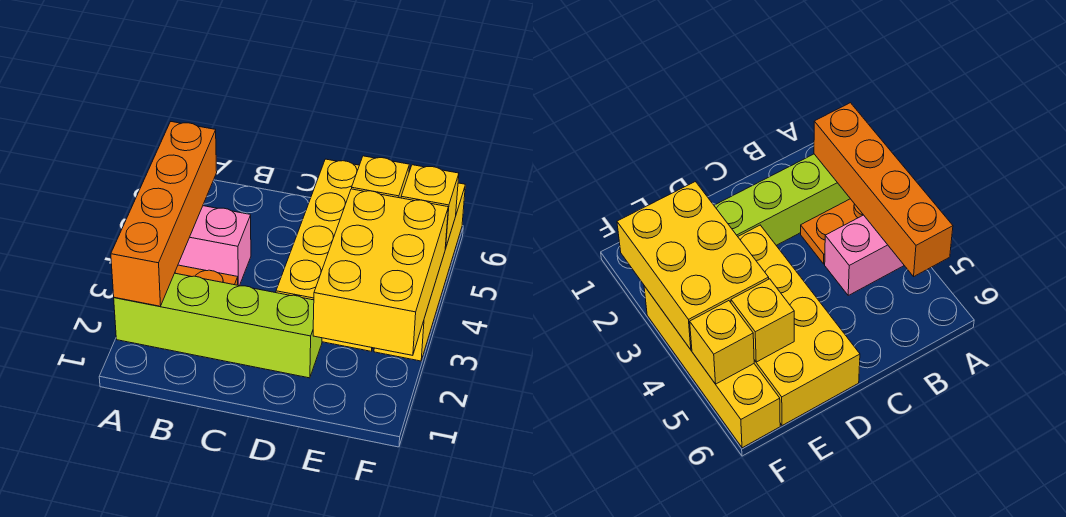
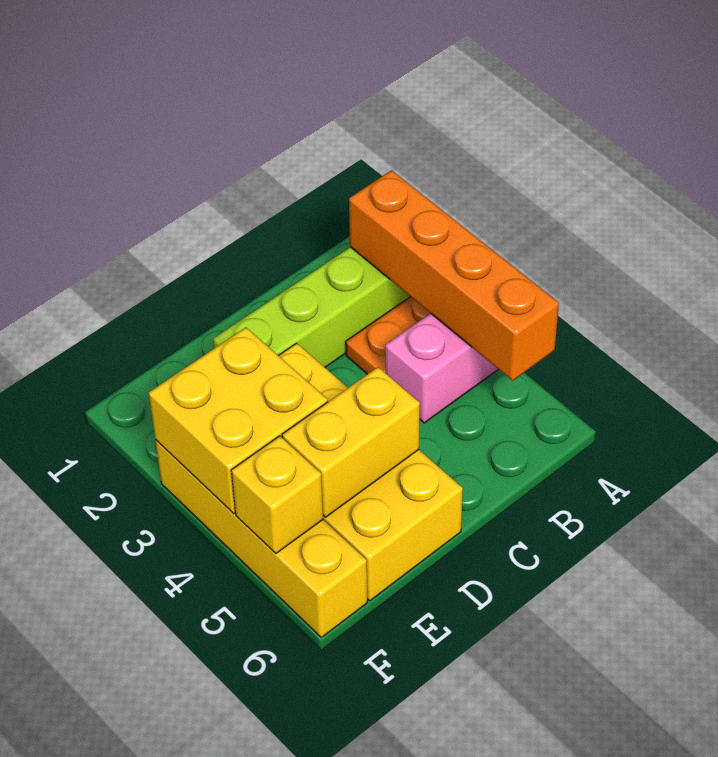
yellow 2x3 brick [313,189,448,355] -> yellow 2x2 brick [149,327,328,514]
yellow 1x1 brick [352,156,409,198] -> yellow 1x2 brick [282,367,420,517]

